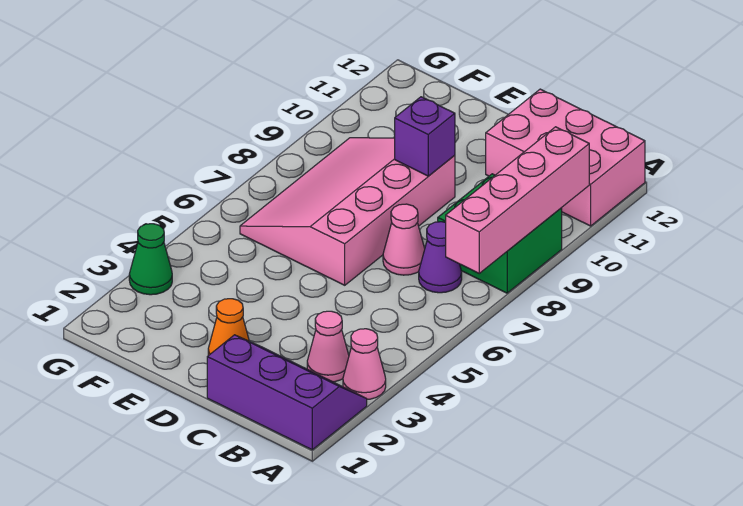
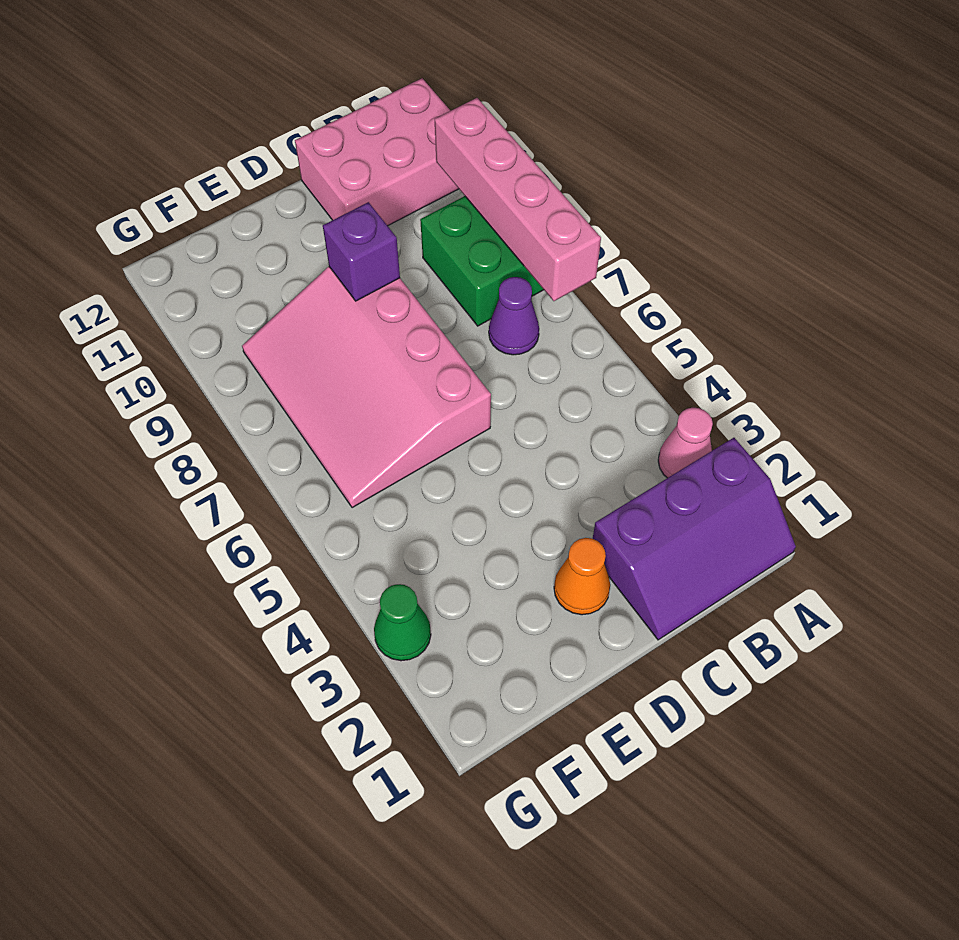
purple 2x3 slope [207,335,367,450] -> purple 2x3 slope turned to [593,438,796,640]
pink 1x1 cone [307,311,349,382] -> none
pink 1x1 cone [383,204,425,275] -> none

